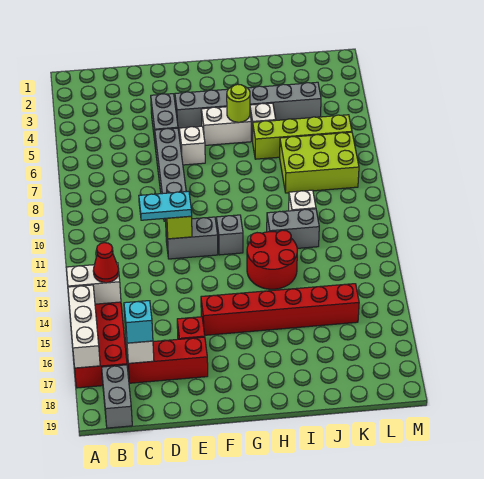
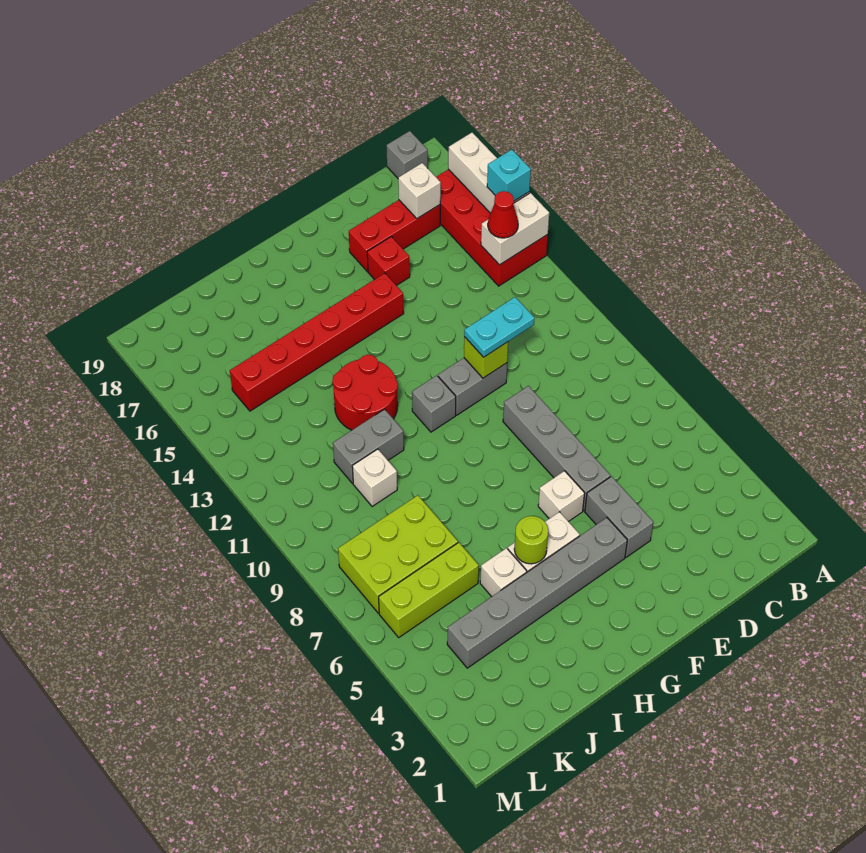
grey 1x2 brick [102,365,132,428] -> grey 1x1 brick [386,131,428,178]
cyan 1x1 brick [124,301,153,343] -> cyan 1x1 brick moved to [487,150,531,201]
lime 1x4 brick [253,115,352,159] -> lime 1x3 brick [379,542,479,637]

